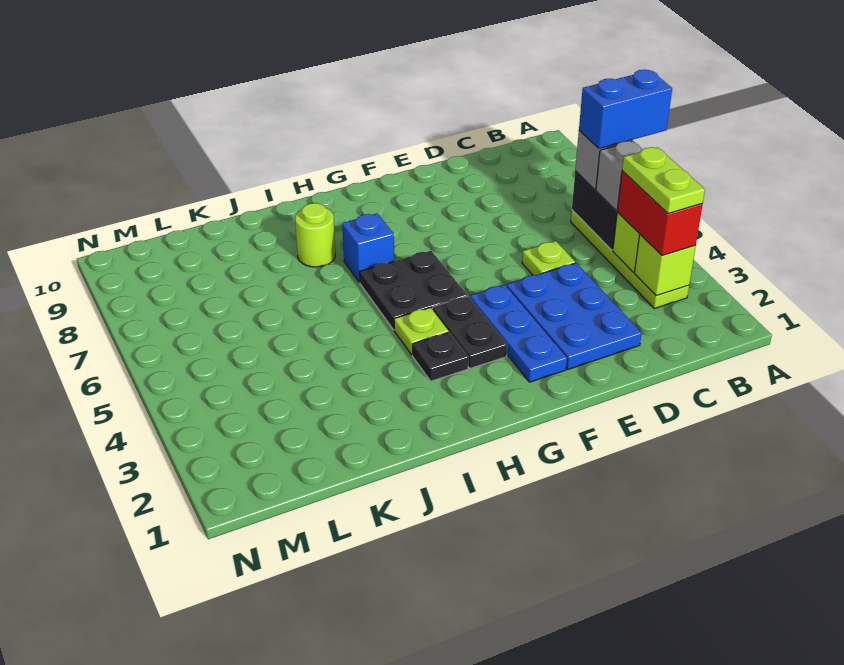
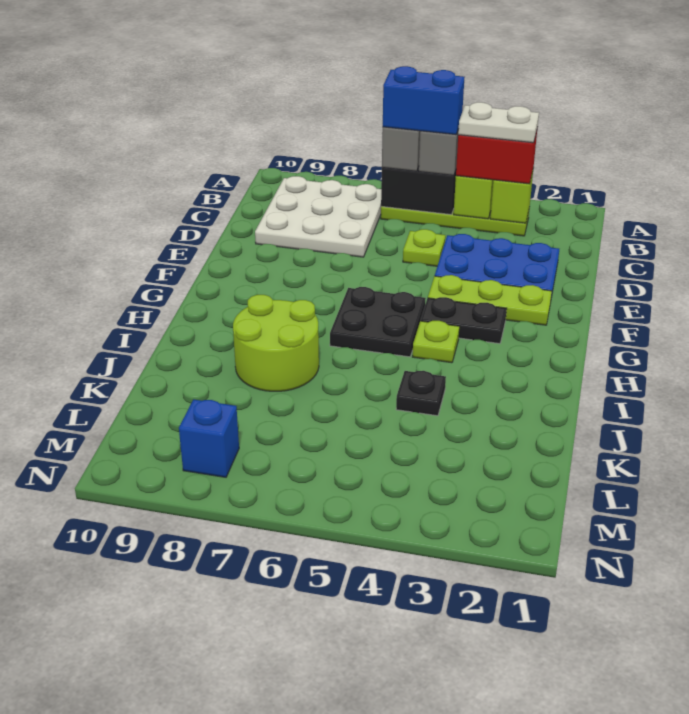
blue 1x2 brick [579,70,672,149] -> blue 1x2 brick turned to [383,66,464,135]
lime 1x2 plate [622,147,705,214] -> white 1x2 plate [458,102,539,143]
none -> white 3x3 plate [255,176,381,257]
blue 1x3 plate [470,285,567,382] -> lime 1x3 plate [428,275,552,325]
black 1x1 plate [413,332,468,381] -> black 1x1 plate moved to [396,371,446,416]
blue 1x1 brick [342,213,394,282] -> blue 1x1 brick moved to [179,399,239,477]
lime 1x1 round brick [295,203,335,267] -> lime 2x2 round brick [233,295,319,391]

